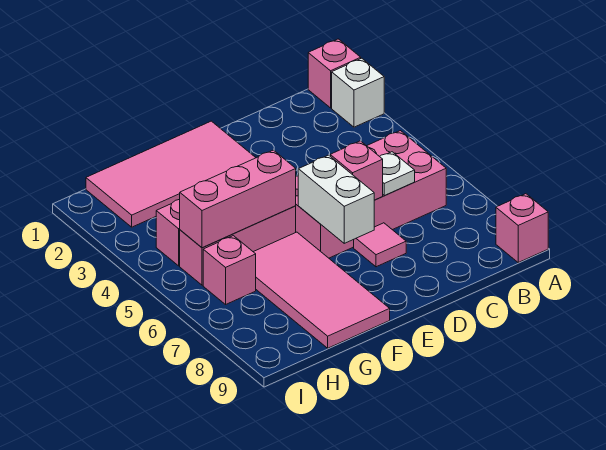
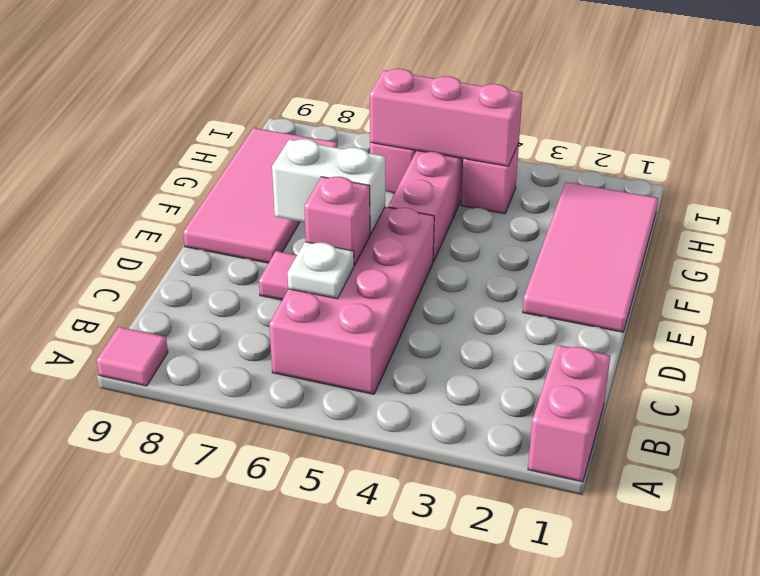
pink 1x1 brick [308,39,361,108] -> pink 1x2 brick [528,345,610,482]
white 1x1 brick [332,58,384,127] -> none
pink 1x1 brick [496,194,548,262] -> pink 1x1 tile [96,327,168,386]
pink 1x3 brick [180,150,296,248] -> pink 1x3 brick turned to [370,69,523,166]
pink 2x4 tile [254,232,390,348] -> pink 2x4 tile turned to [183,128,337,263]

